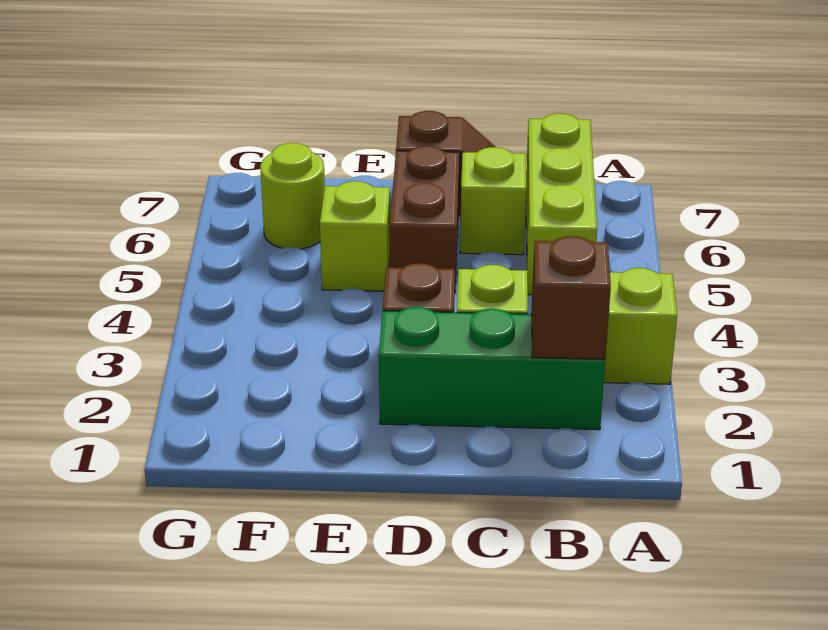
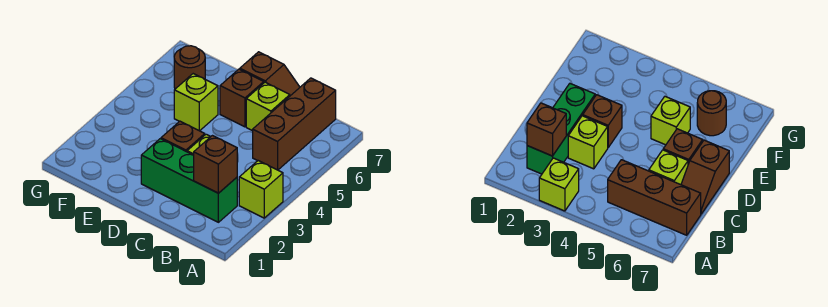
lime 1x3 brick [526,113,597,295] -> brown 1x3 brick [253,78,336,170]
brown 1x2 brick [390,146,459,292] -> brown 1x1 brick [220,69,264,127]
lime 1x1 round brick [260,143,325,249] -> brown 1x1 round brick [174,46,205,89]

